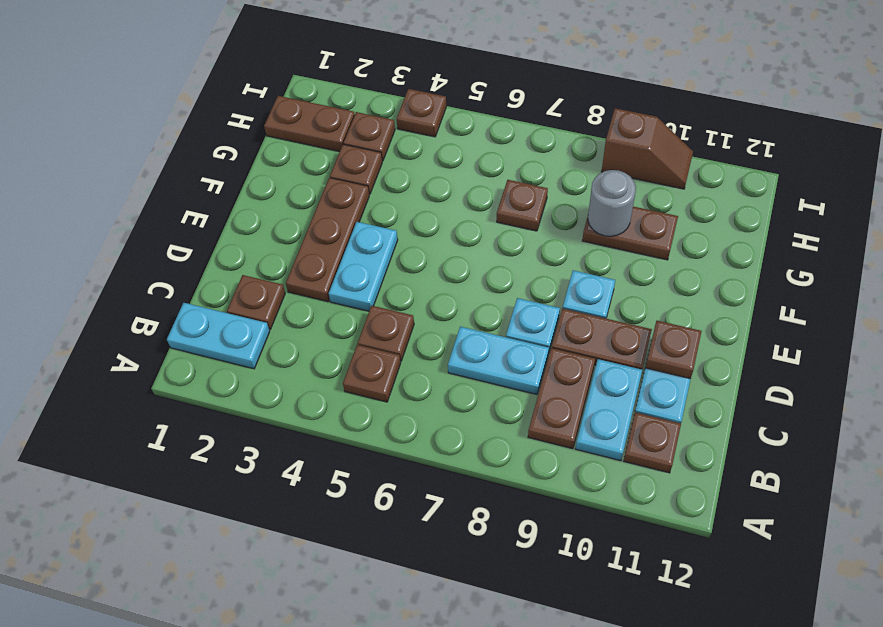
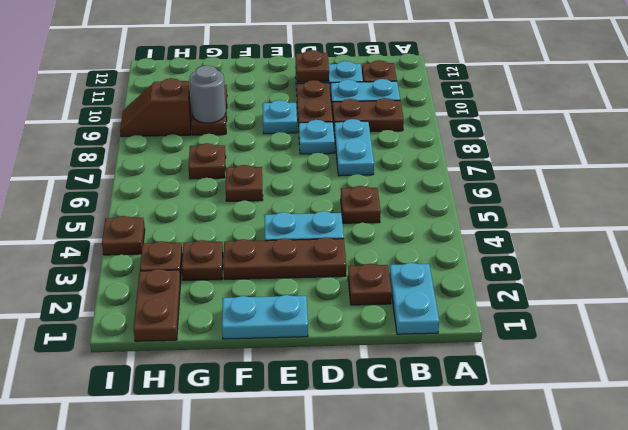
brown 1x1 plate [343,345,401,402] -> brown 1x1 plate moved to [226,165,263,201]
none -> cyan 1x2 plate [222,295,308,339]
brown 1x2 slope [601,108,693,189] -> brown 1x2 slope turned to [120,78,192,137]

